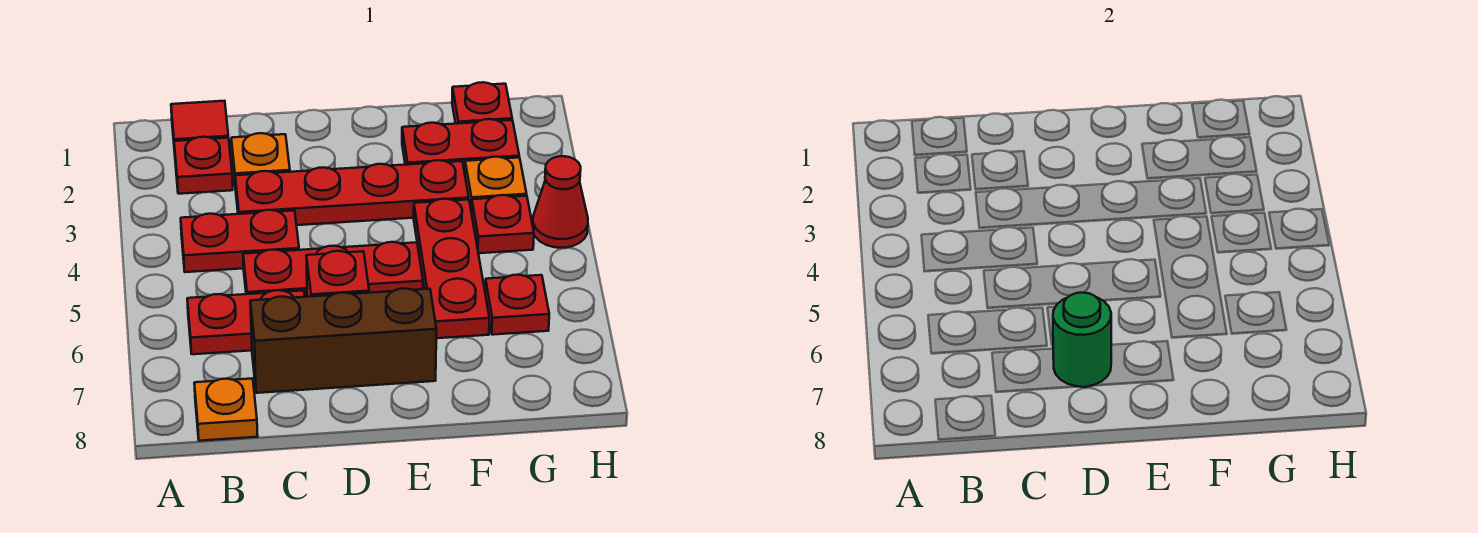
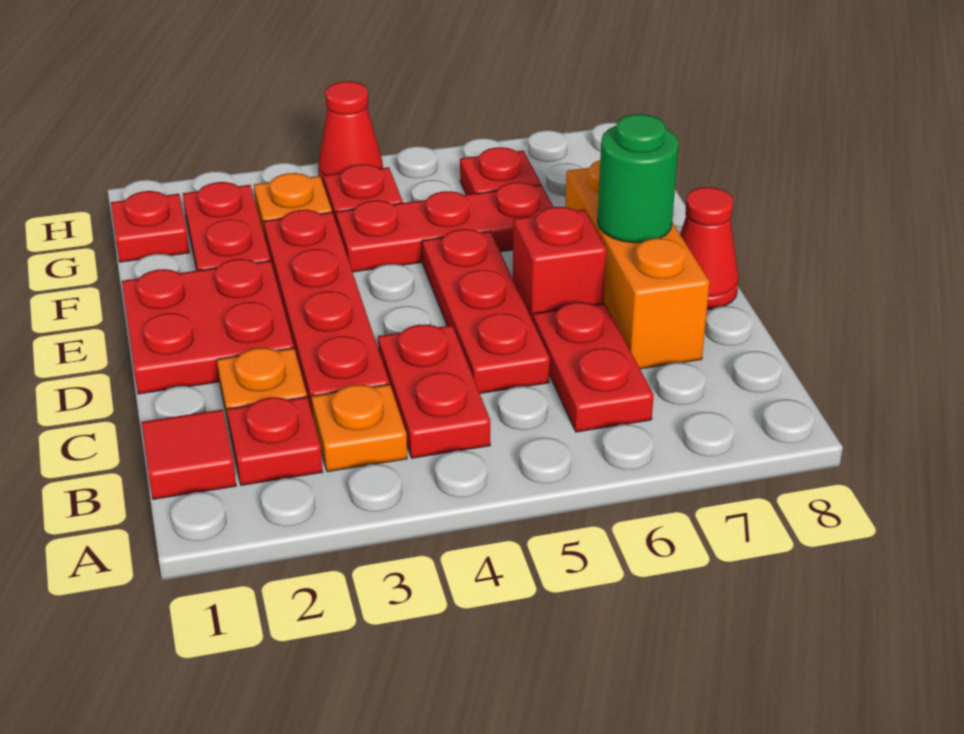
orange 1x1 plate [194,378,258,441] -> orange 1x1 plate moved to [311,384,407,472]
brown 1x3 brick [250,289,437,393] -> orange 1x3 brick [565,160,710,369]
none -> red 2x2 plate [122,259,294,394]
none -> red 1x1 cone [680,187,739,310]

